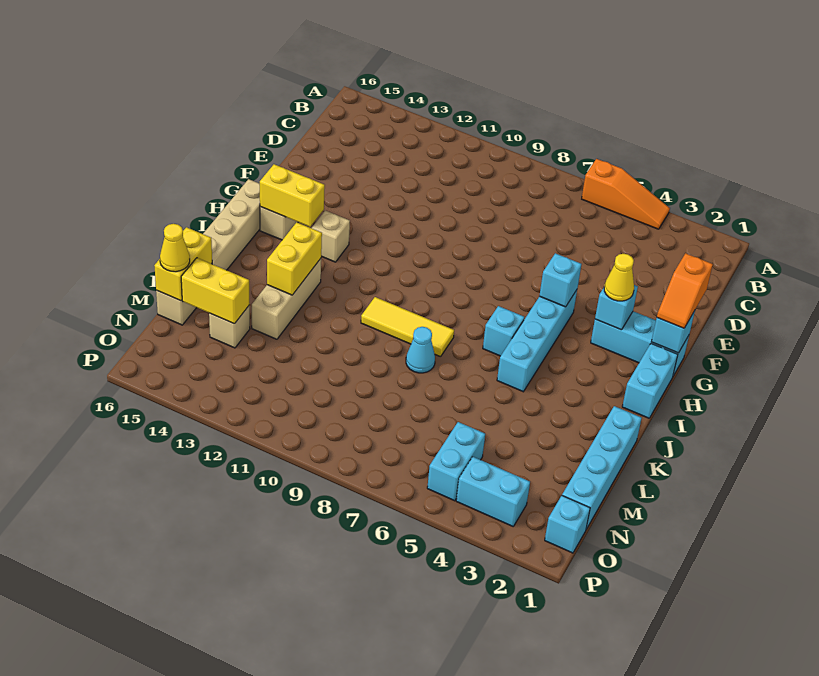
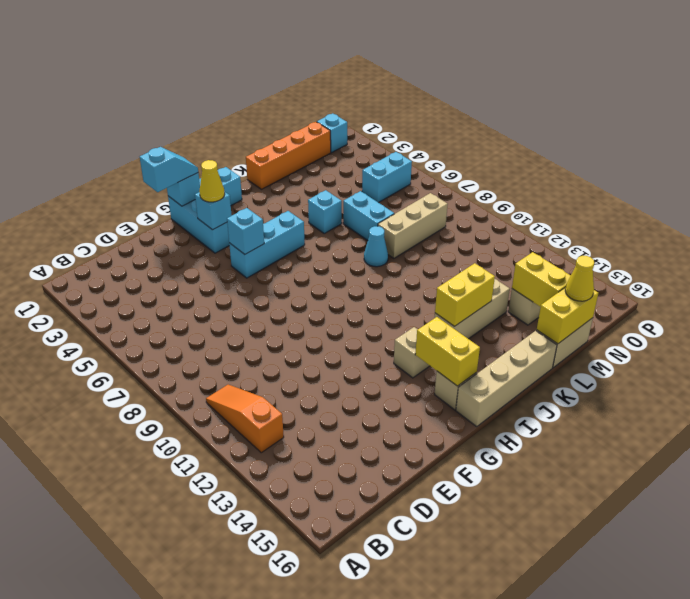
orange 1x3 slope [582,159,670,229] -> orange 1x3 slope moved to [206,384,284,453]
orange 1x2 slope [657,253,713,328] -> cyan 1x2 slope [140,147,198,192]
cyan 1x4 brick [497,290,577,392] -> cyan 1x3 brick [229,211,305,278]
cyan 1x1 brick [483,306,524,356] -> cyan 1x1 brick moved to [308,190,342,233]
yellow 1x3 tile [361,297,454,357] -> none
cyan 1x4 brick [562,406,642,529] -> orange 1x4 brick [246,122,331,189]
none -> tan 1x3 brick [378,193,448,258]
cyan 1x2 brick [456,457,530,526] -> cyan 1x2 brick moved to [343,191,394,240]

